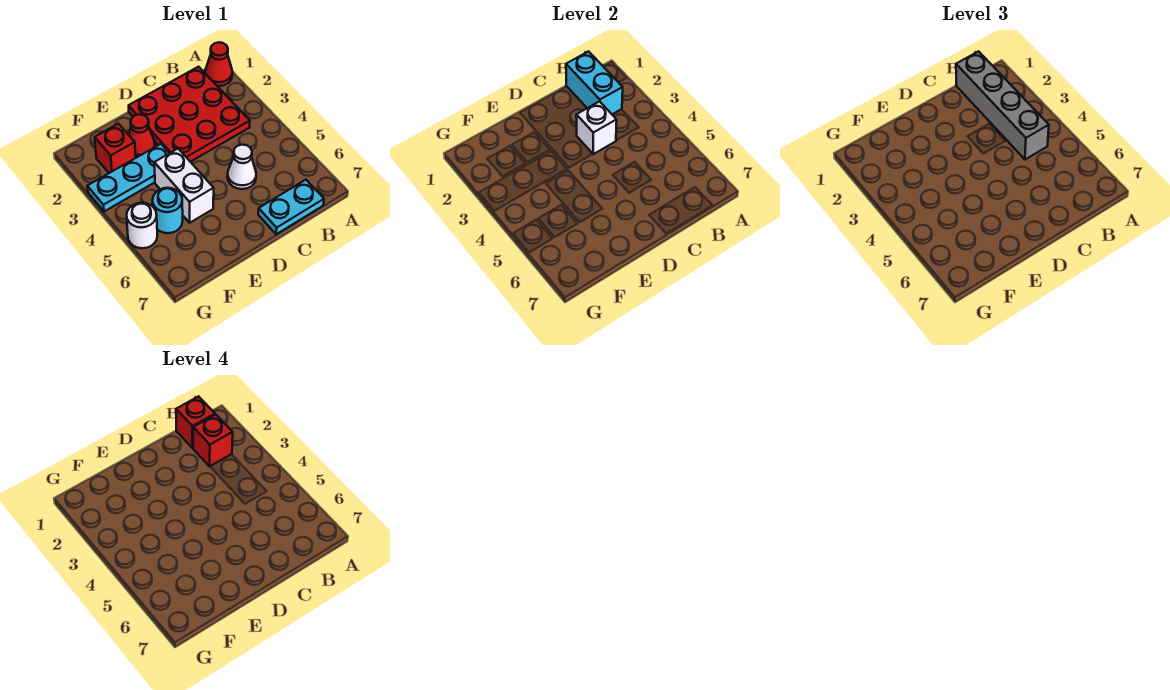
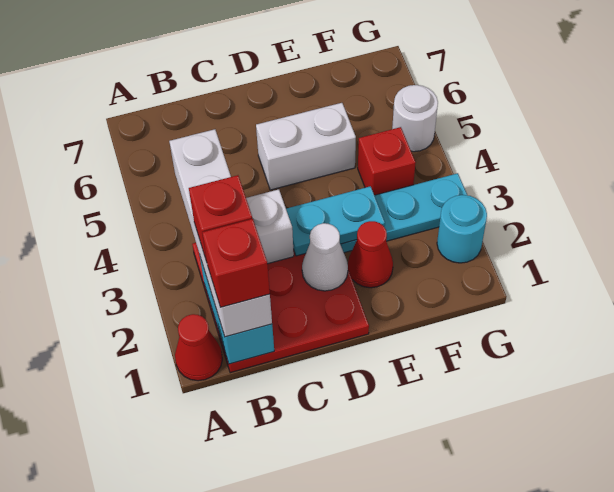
grey 1x4 brick [956,51,1049,159] -> white 1x4 brick [169,129,272,337]
cyan 1x2 plate [258,180,324,234] -> cyan 1x2 plate moved to [286,186,385,256]
white 1x1 cone [227,145,256,189] -> white 1x1 cone moved to [302,223,348,291]
white 1x2 brick [154,149,214,223] -> white 1x2 brick turned to [256,103,356,190]
red 1x1 brick [95,124,136,173] -> red 1x1 brick moved to [358,127,416,195]
cyan 1x1 round brick [153,188,183,233] -> cyan 1x1 round brick moved to [437,195,487,263]

